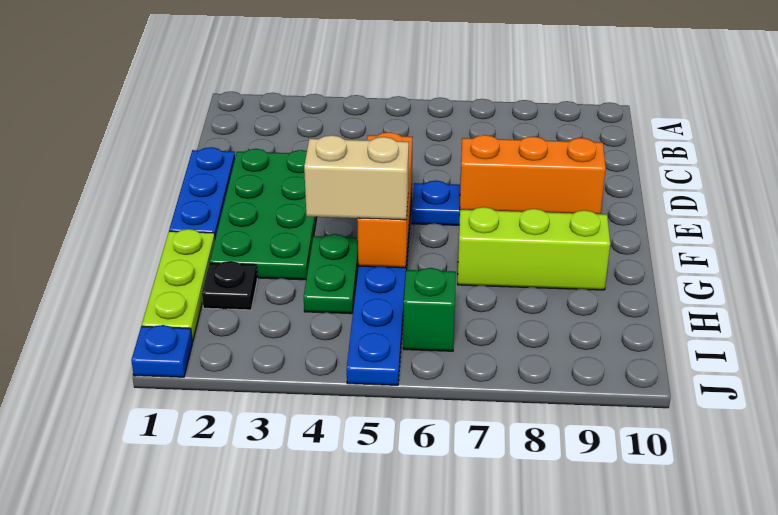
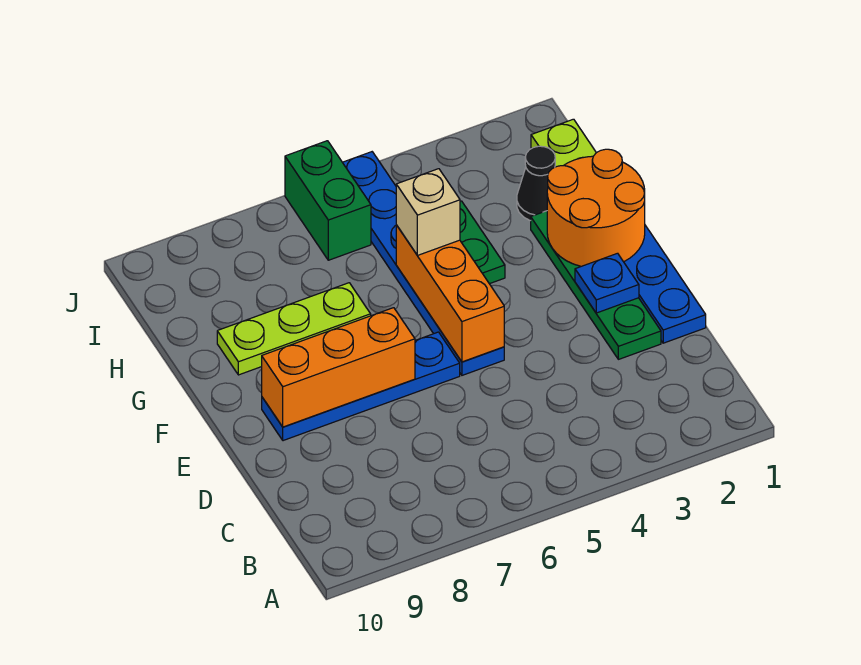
green 2x4 plate [210,149,317,280] -> green 1x4 plate [531,211,661,359]
none -> orange 2x2 round brick [547,149,645,266]
tan 1x2 brick [304,135,409,220] -> tan 1x1 brick [396,169,460,255]
lime 1x3 brick [458,207,610,290] -> lime 1x3 plate [217,283,371,375]
black 1x1 plate [202,261,257,310] -> black 1x1 cone [517,146,555,221]
green 1x1 brick [403,268,456,351] -> green 1x2 brick [285,141,371,260]
blue 1x1 plate [131,325,193,377] -> blue 1x1 plate moved to [575,253,639,313]

